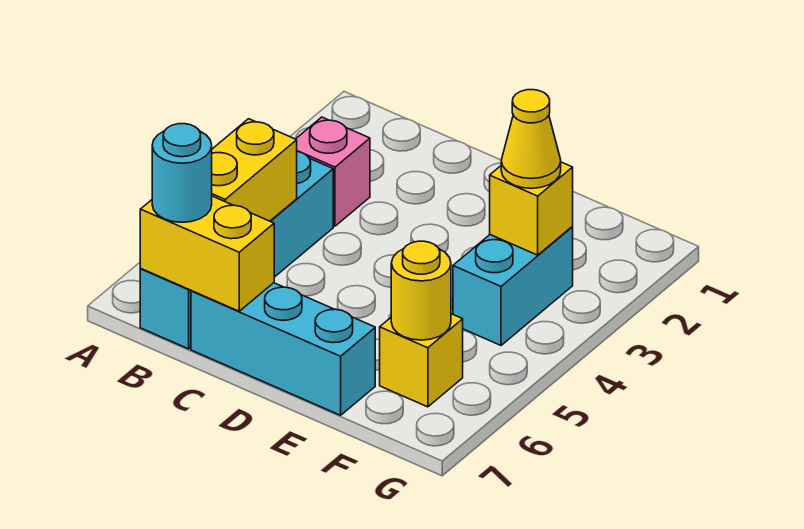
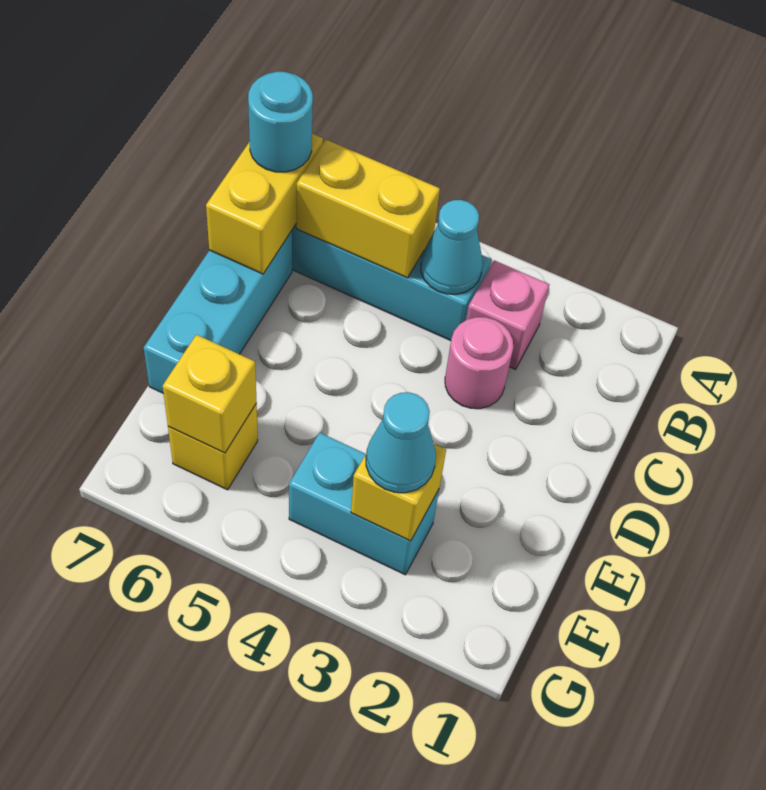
none -> cyan 1x1 cone [421,200,483,294]
none -> pink 1x1 round brick [445,317,513,409]
yellow 1x1 cone [501,90,561,188] -> cyan 1x1 cone [366,392,436,493]
yellow 1x1 round brick [391,241,451,340] -> yellow 1x1 brick [163,335,257,453]

